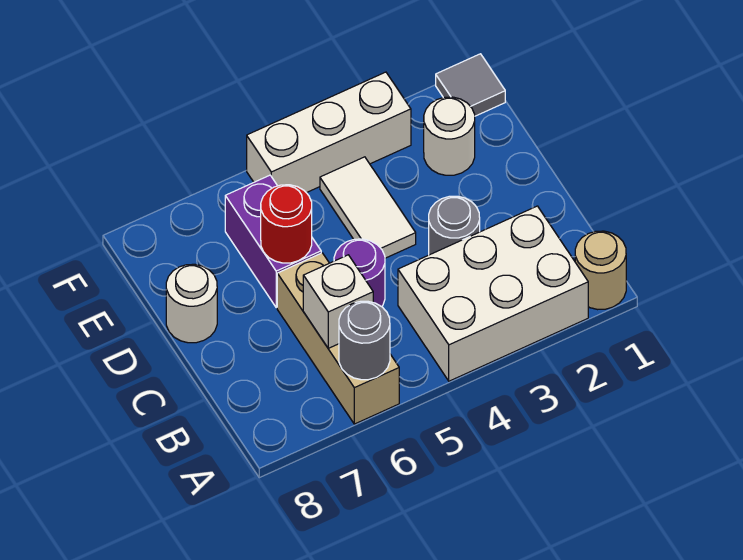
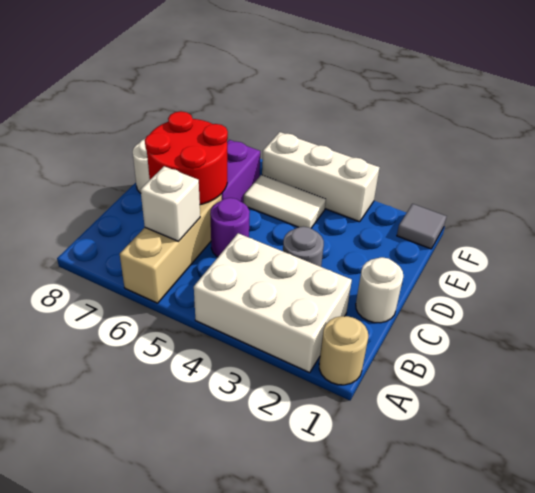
grey 1x1 round brick [339,301,390,380] -> none
white 1x2 tile [320,157,416,258] -> white 1x2 tile turned to [244,175,326,228]
red 1x1 round brick [261,185,312,263] -> red 2x2 round brick [145,111,228,205]
white 1x1 round brick [424,97,475,175] -> white 1x1 round brick moved to [356,257,403,323]

